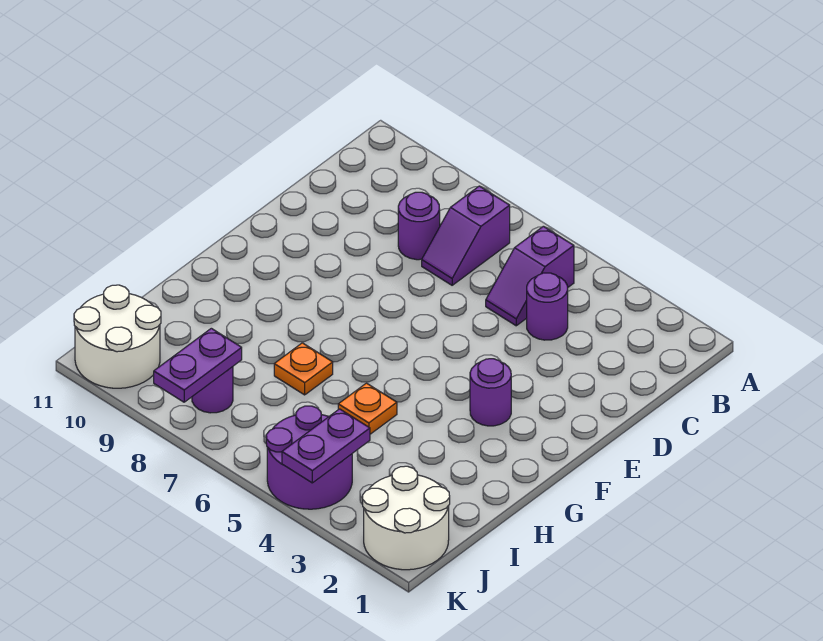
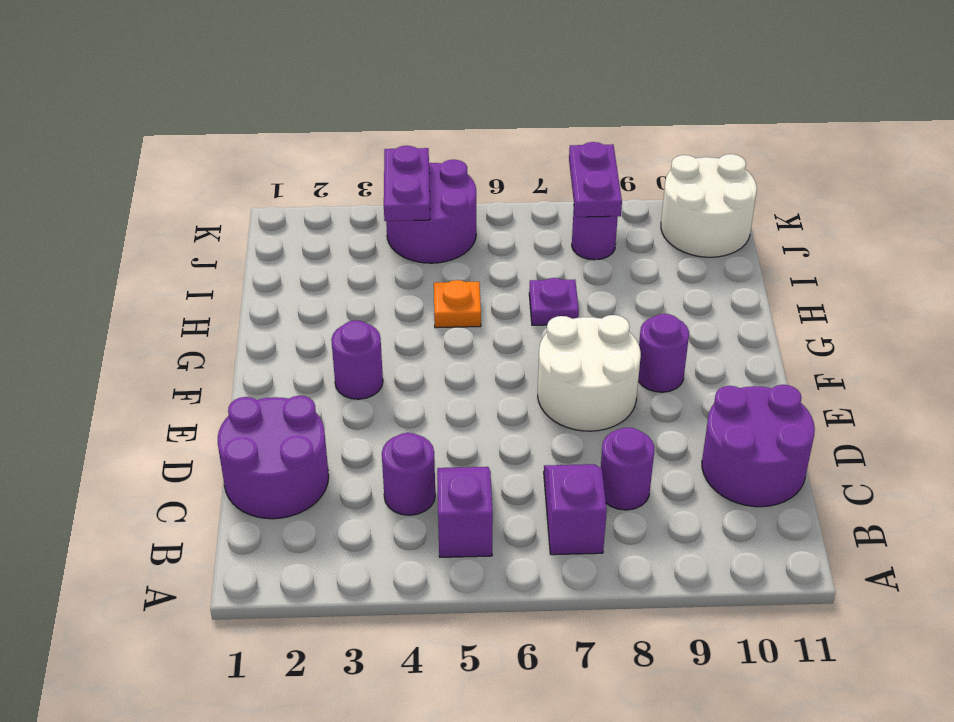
none -> purple 2x2 round brick [218,396,329,519]
none -> purple 2x2 round brick [702,385,815,507]
none -> purple 1x1 round brick [638,314,689,392]
orange 1x1 plate [274,343,333,395] -> purple 1x1 plate [529,278,579,325]
white 2x2 round brick [363,466,450,570] -> white 2x2 round brick moved to [538,315,641,431]

